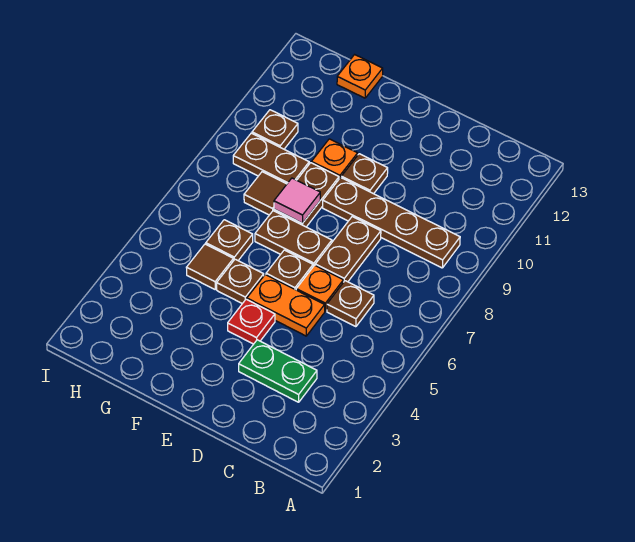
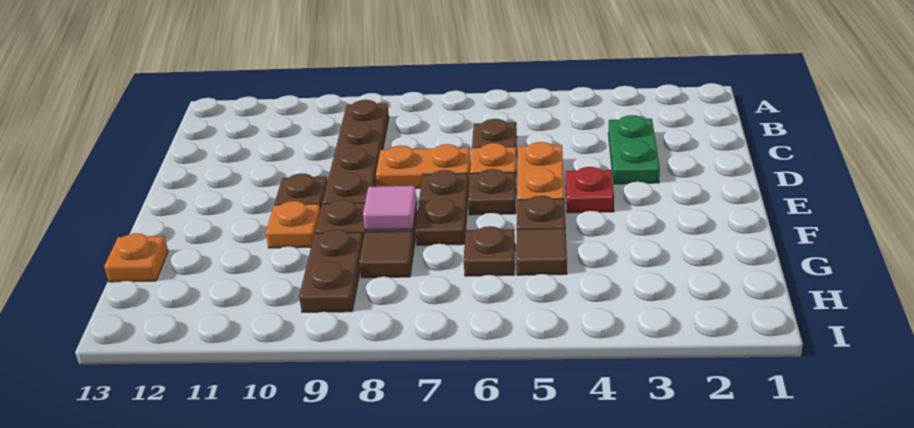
brown 1x2 plate [315,217,381,282] -> orange 1x2 plate [376,144,471,188]
brown 1x1 plate [252,110,298,149] -> none

